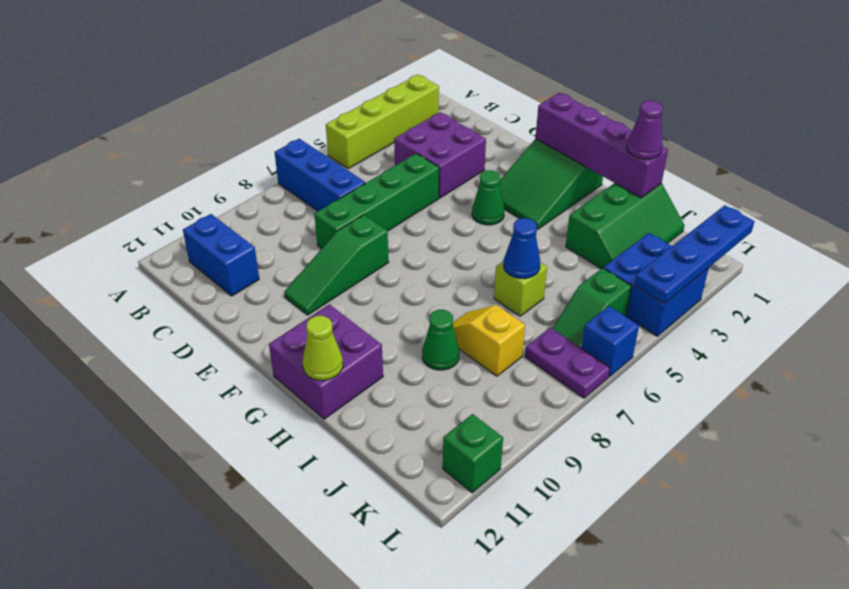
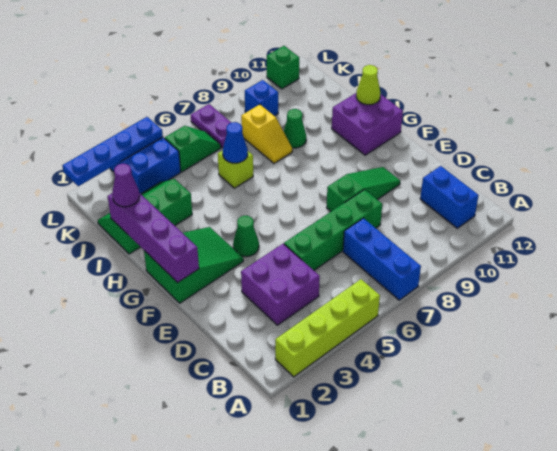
blue 1x1 brick [581,306,639,377] -> blue 1x1 brick moved to [245,80,278,116]

